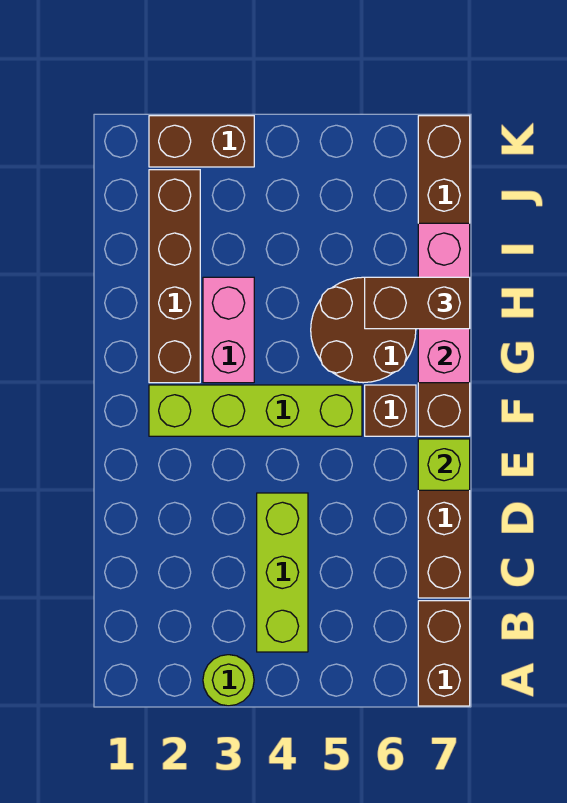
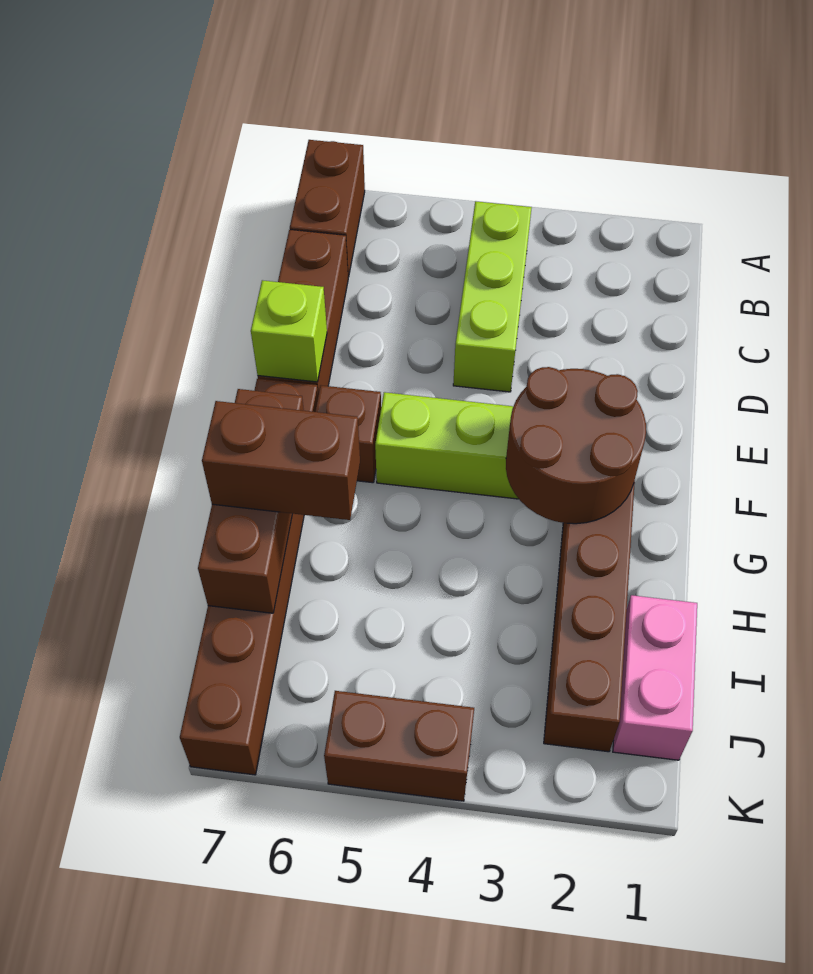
lime 1x1 round brick [203,655,254,706] -> none
pink 1x2 brick [203,277,254,383] -> pink 1x2 brick moved to [613,595,697,760]
brown 2x2 round brick [311,277,416,383] -> brown 2x2 round brick moved to [506,367,646,524]
pink 1x3 brick [418,223,470,383] -> brown 1x3 brick [198,389,304,613]
brown 1x2 brick [149,116,254,167] -> brown 1x2 brick moved to [324,691,474,801]

